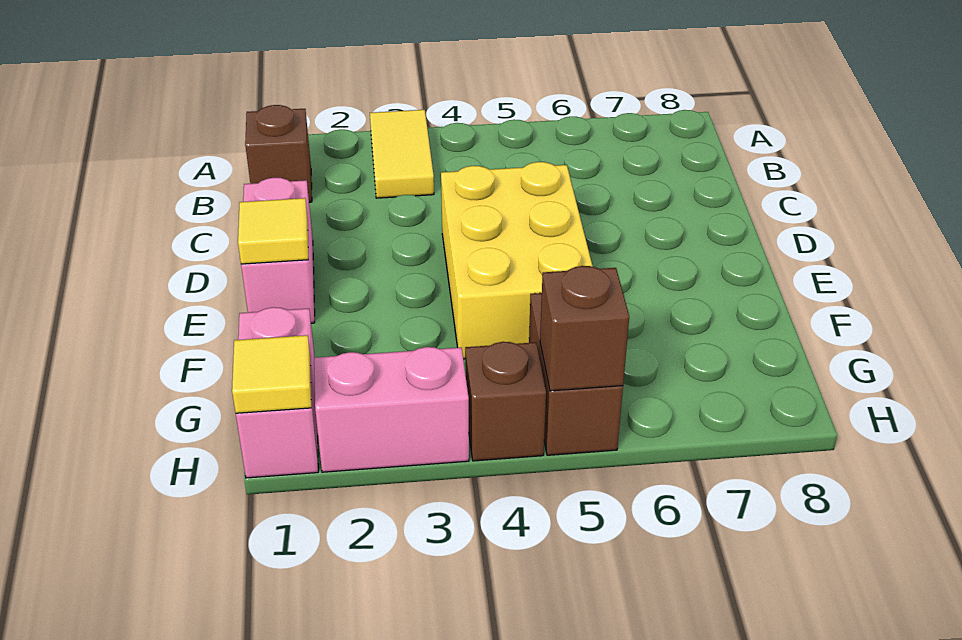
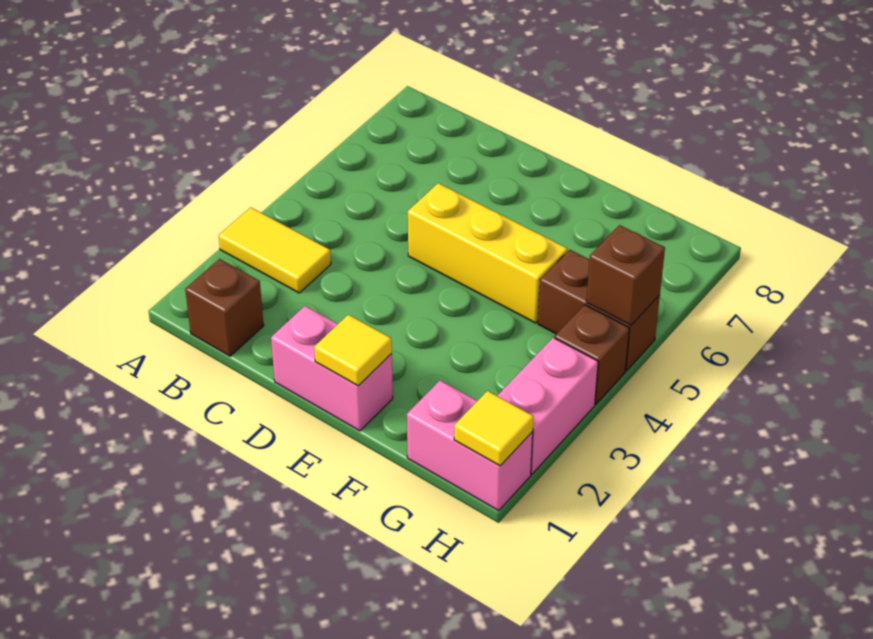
yellow 2x3 brick [441,162,593,359] -> yellow 1x3 brick [408,183,567,323]

